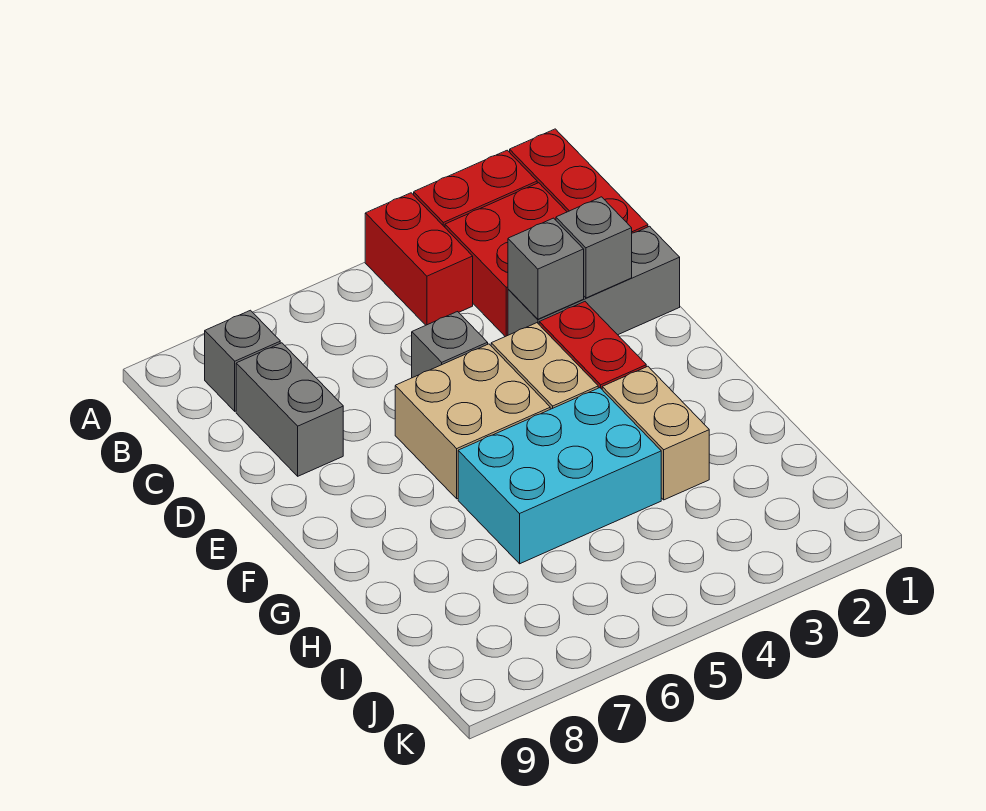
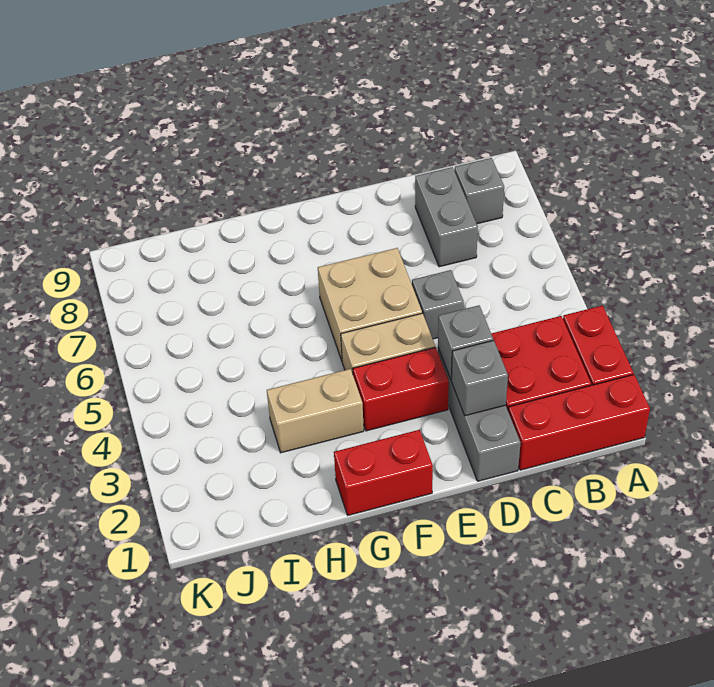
red 1x2 brick [365,193,473,325] -> red 1x2 brick moved to [334,430,433,515]
grey 1x2 brick [236,343,343,476] -> grey 1x2 brick turned to [415,167,478,267]
cyan 2x3 brick [458,388,661,564] -> none

